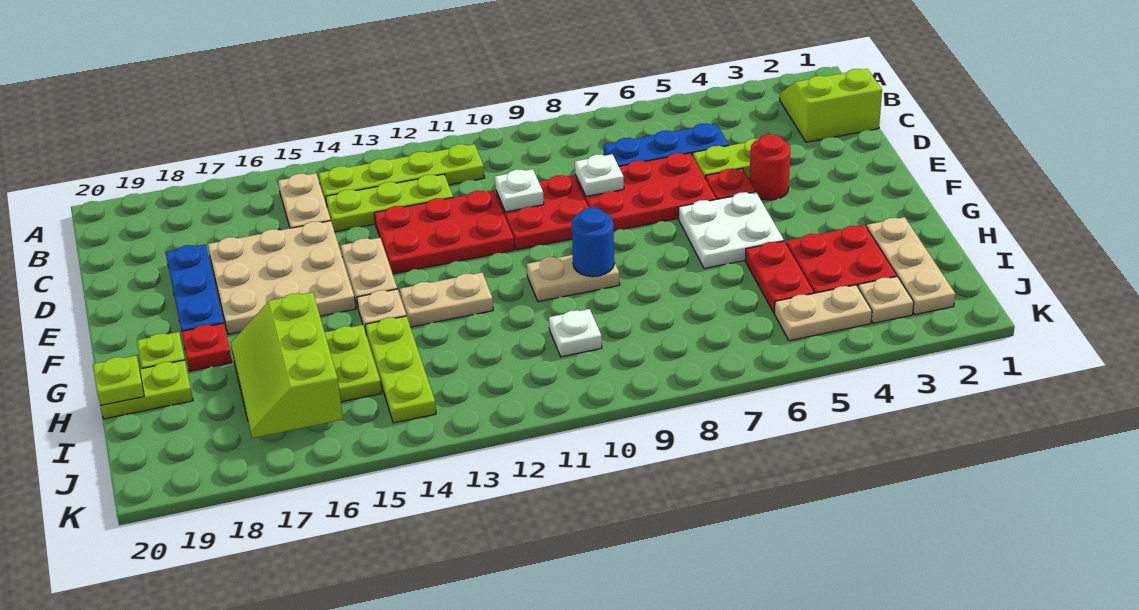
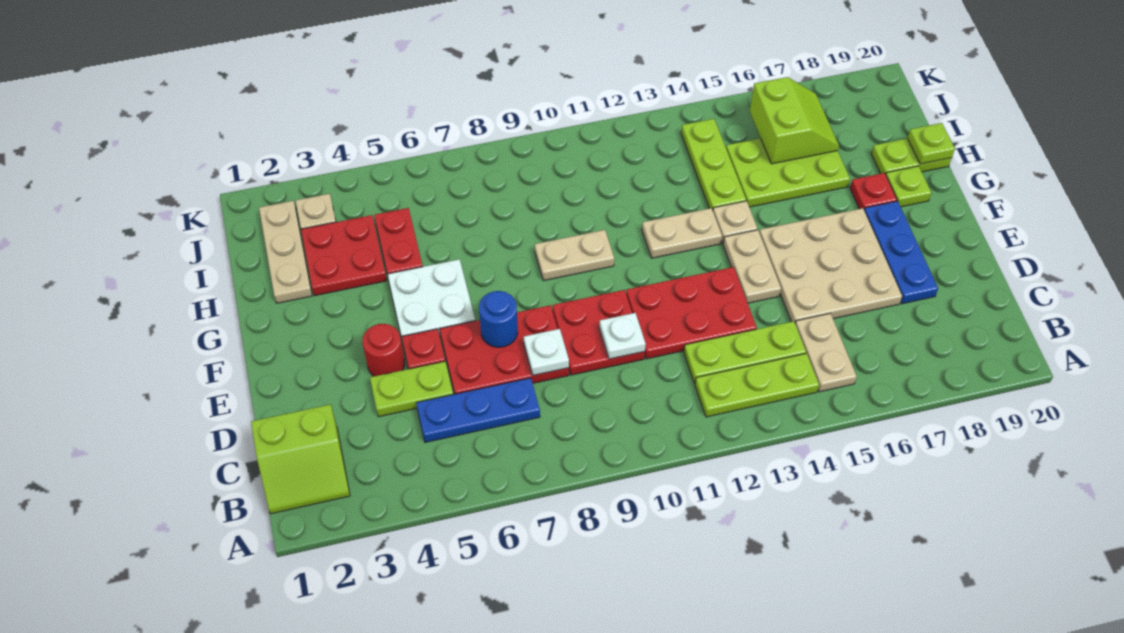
lime 1x4 plate [318,144,485,206] -> lime 1x3 plate [695,353,819,417]
blue 1x1 round brick [572,208,614,277] -> blue 1x1 round brick moved to [479,291,518,347]
lime 2x3 slope [231,292,343,438] -> lime 2x2 slope [750,77,839,164]
white 1x1 plate [549,309,602,357] -> none
tan 1x2 plate [774,285,872,341] -> none

